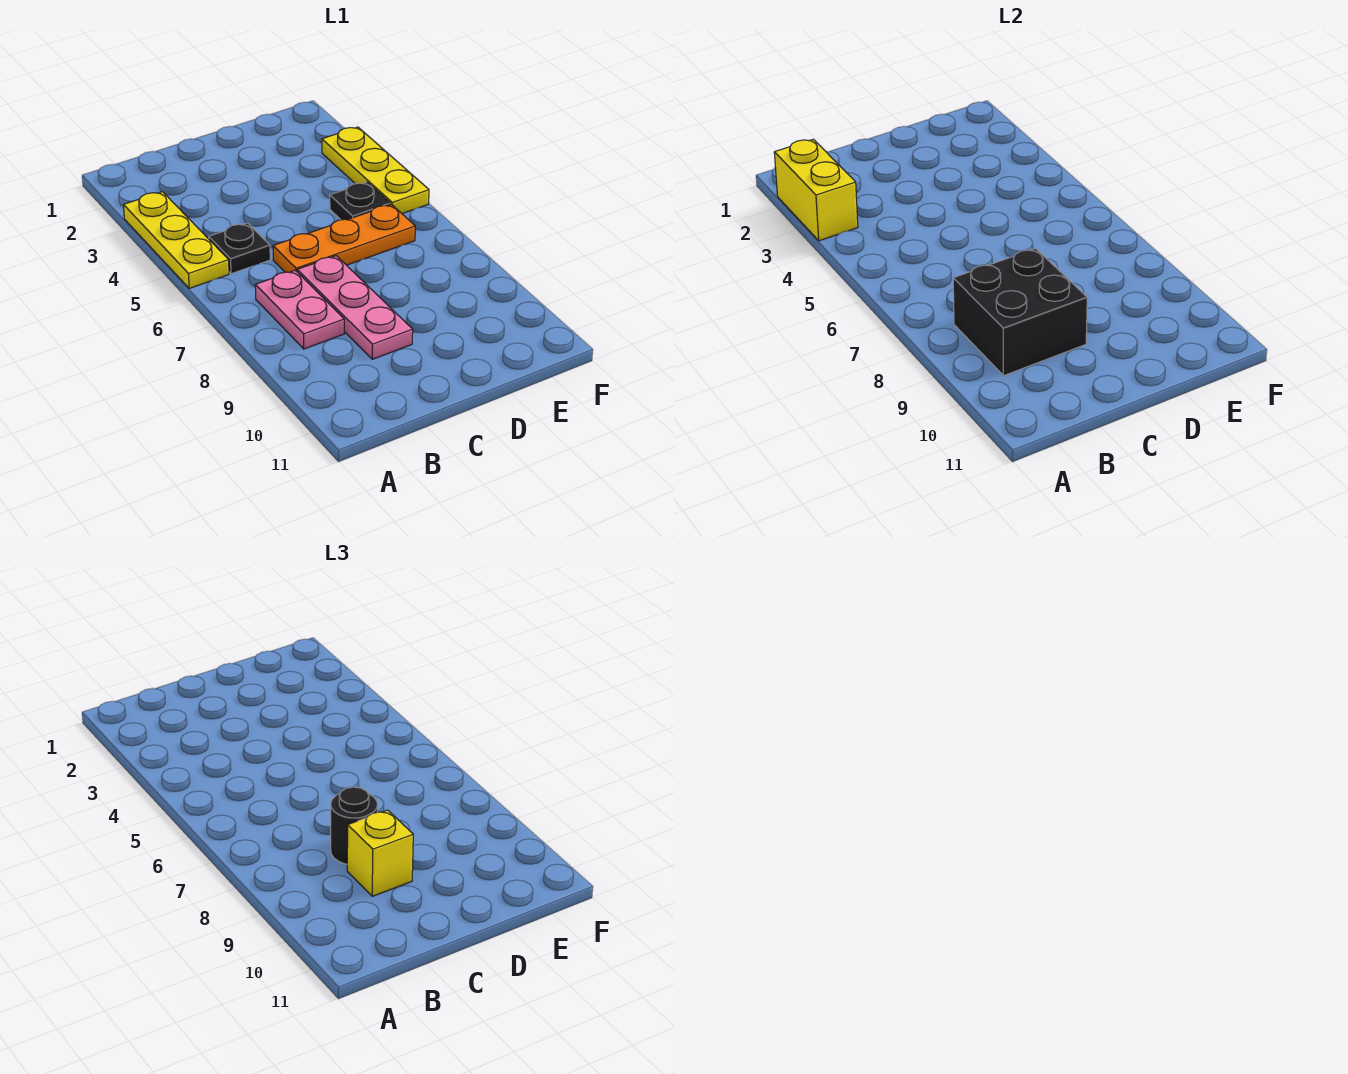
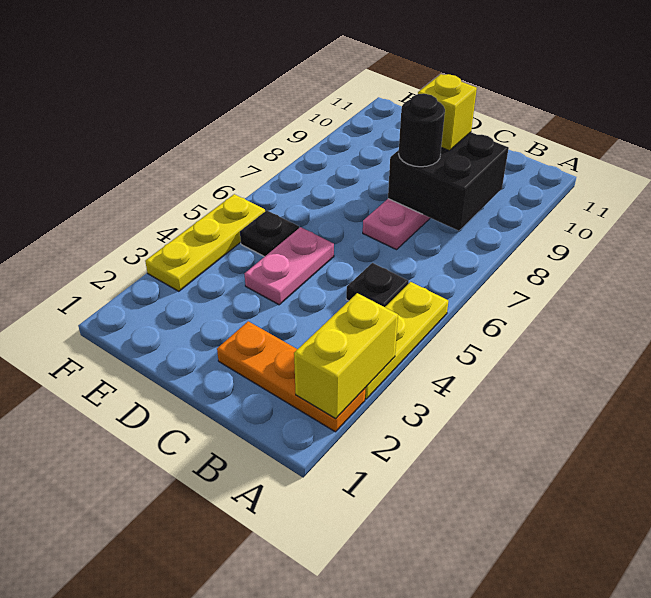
pink 1x2 plate [255,270,344,349] -> pink 1x2 plate moved to [244,227,334,305]
orange 1x3 plate [273,204,415,272] -> orange 1x3 plate moved to [217,321,365,432]

